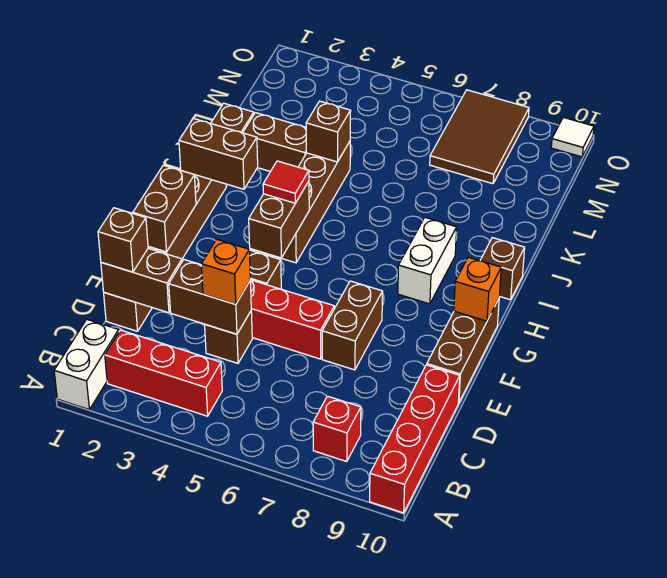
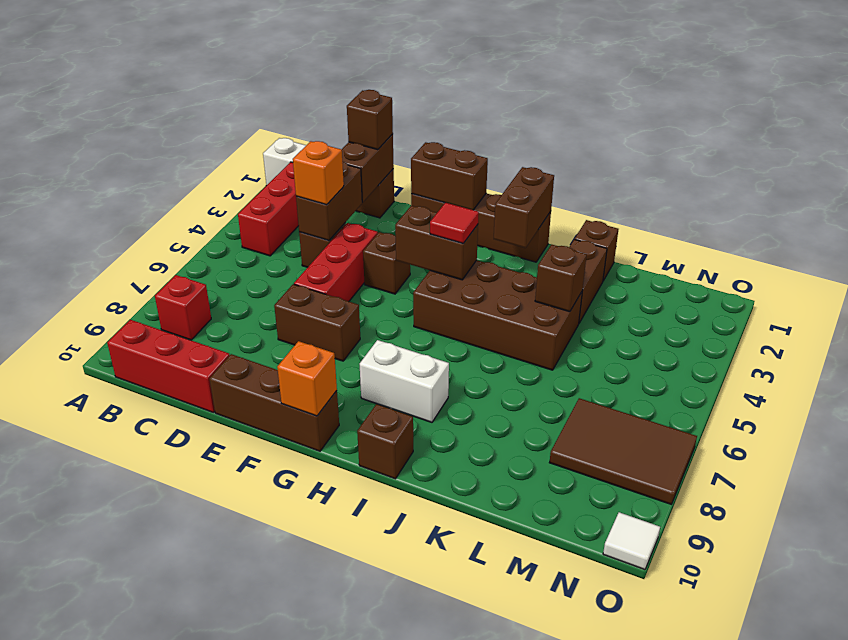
red 1x4 brick [370,365,460,513] -> red 1x3 brick [107,320,230,412]
brown 1x4 brick [272,142,350,263] -> brown 2x4 brick [413,260,582,370]

